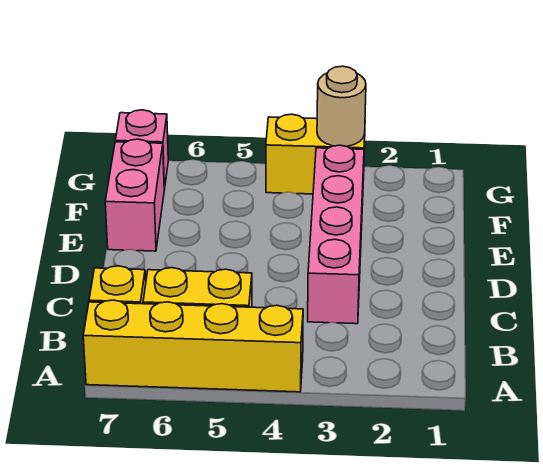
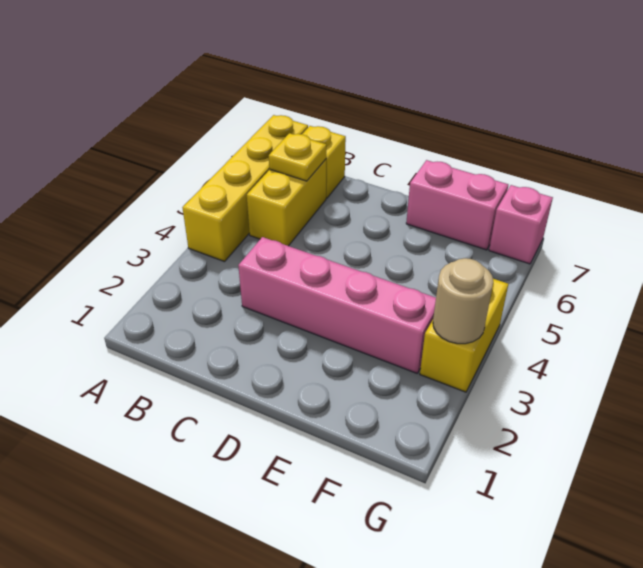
none -> yellow 1x1 plate [269,133,326,181]

